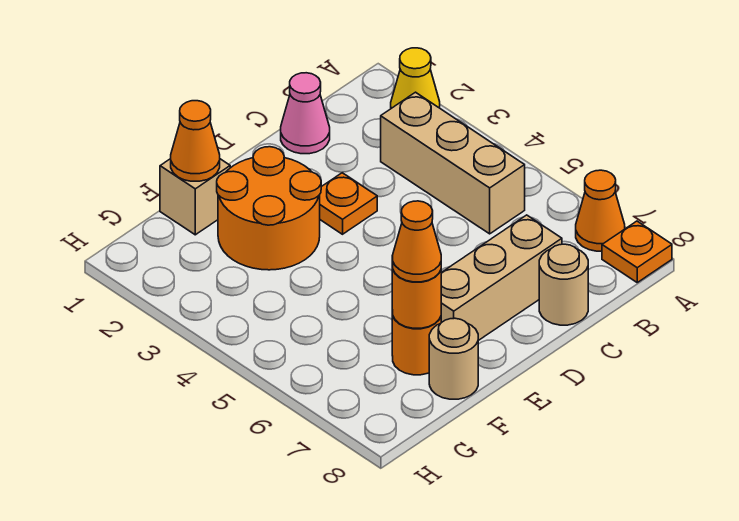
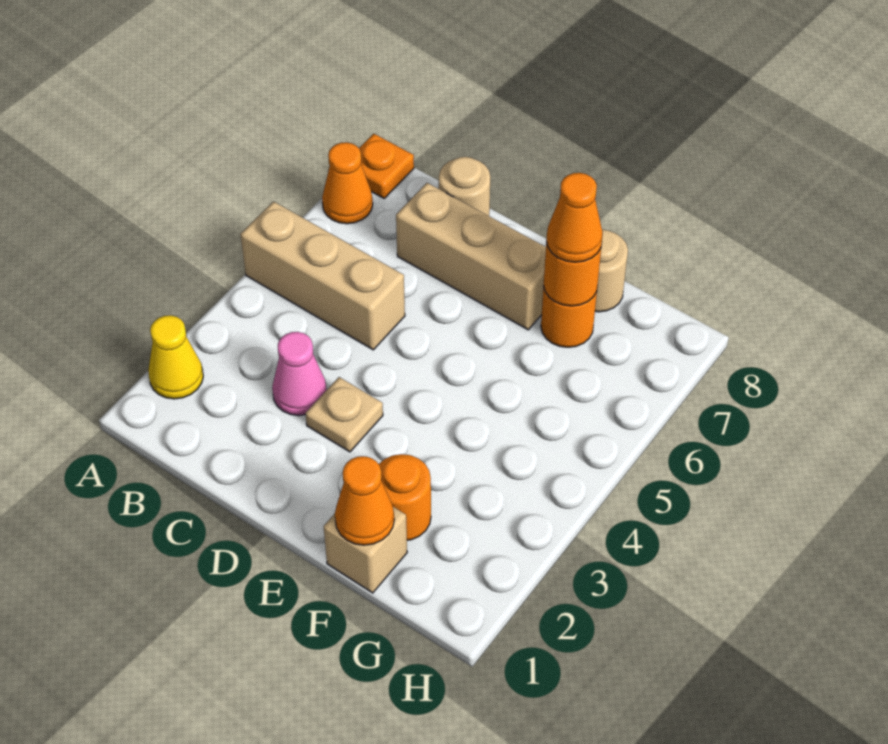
tan 1x3 brick [381,92,525,234] -> tan 1x3 brick turned to [240,201,405,350]
pink 1x1 cone [281,73,330,154] -> pink 1x1 cone moved to [272,332,327,416]
orange 1x1 plate [320,173,377,234] -> tan 1x1 plate [305,377,383,452]
orange 2x2 round brick [217,147,321,270] -> orange 1x1 round brick [379,454,431,540]

